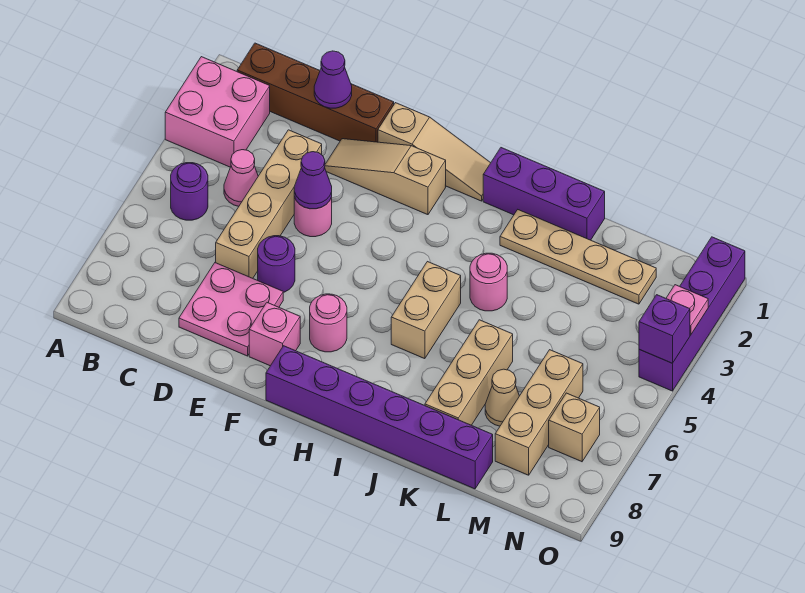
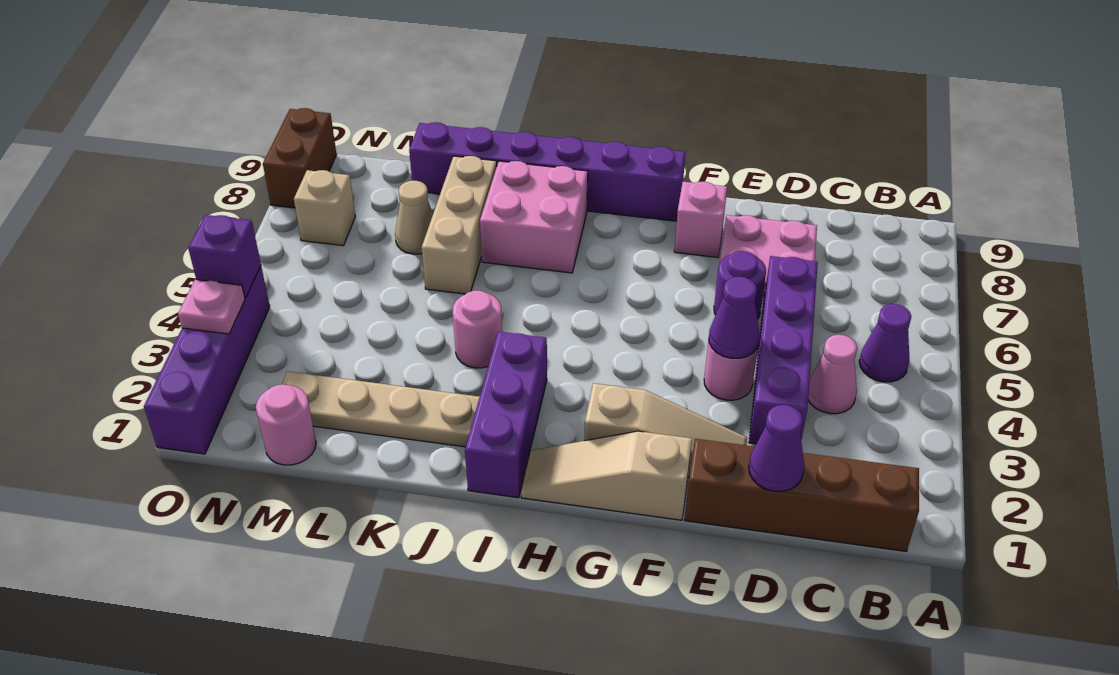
pink 2x2 brick [165,57,270,167] -> pink 2x2 brick moved to [480,161,588,273]
purple 1x1 round brick [171,163,208,220] -> purple 1x1 cone [859,304,911,382]
tan 1x4 brick [216,130,322,278] -> purple 1x4 brick [749,256,818,444]
pink 1x1 round brick [310,294,347,352] -> pink 1x1 round brick moved to [256,384,316,465]
purple 1x3 brick [483,148,605,240] -> purple 1x3 brick turned to [465,332,547,498]
tan 1x2 brick [391,262,461,359] -> none
tan 1x3 brick [495,350,583,475] -> none
none -> brown 1x2 brick [263,108,336,208]

